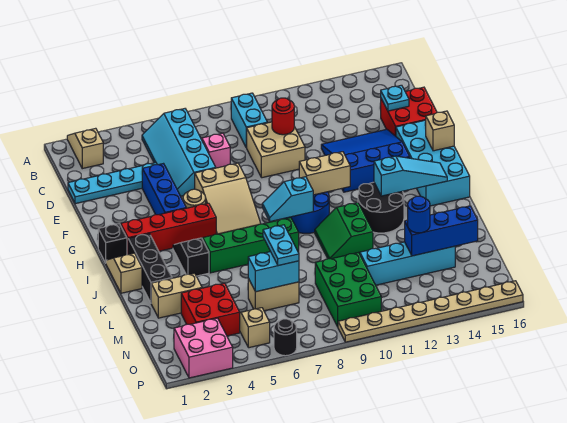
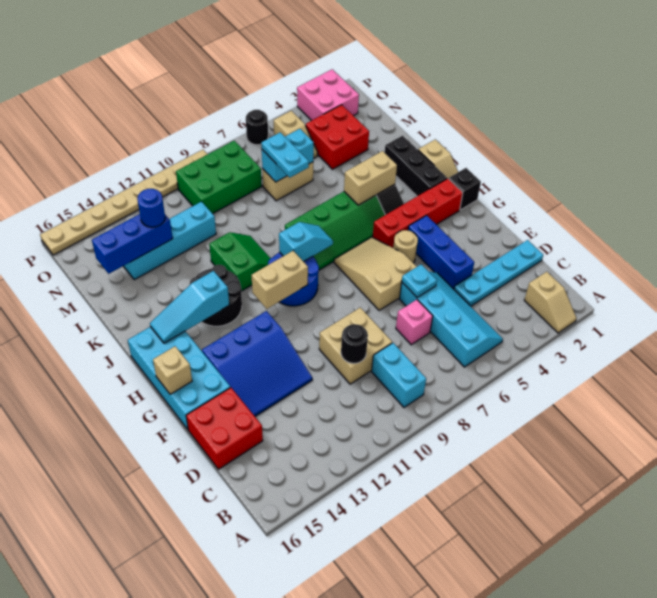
red 1x1 round brick [272,98,294,135] -> black 1x1 round brick [341,324,368,363]
cyan 1x1 plate [381,85,409,111] -> cyan 1x1 plate moved to [402,264,437,297]
tan 1x2 brick [151,273,202,318] -> tan 1x2 brick moved to [344,151,397,205]
green 2x3 brick [315,252,381,327] -> green 2x3 brick turned to [176,141,262,214]

